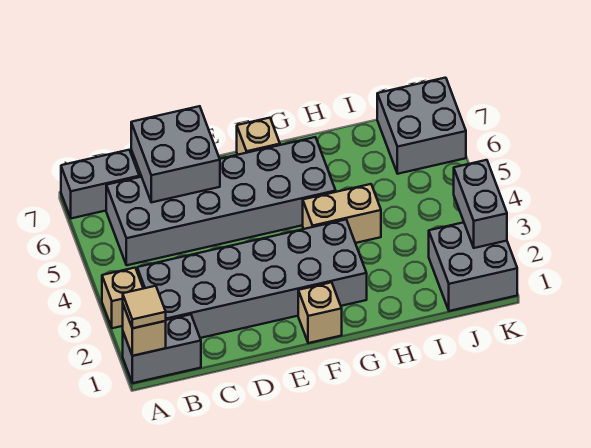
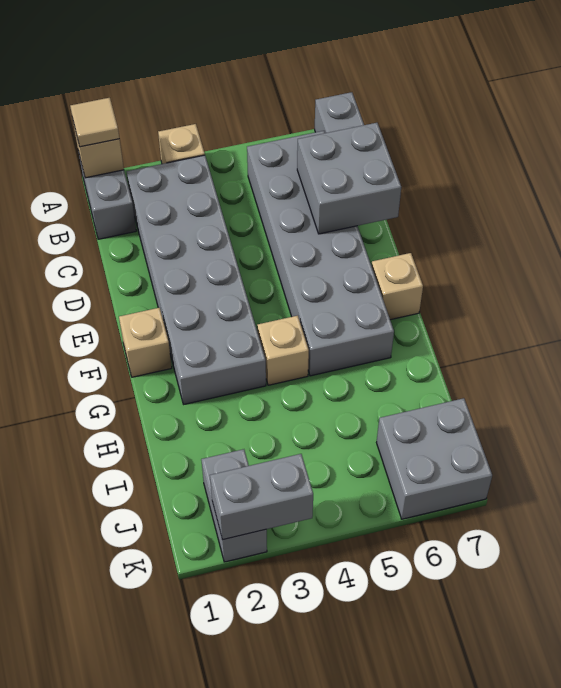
tan 1x2 brick [303,184,381,243] -> tan 1x1 brick [257,316,309,385]
grey 2x2 brick [429,222,517,311] -> grey 1x2 brick [201,449,267,562]

